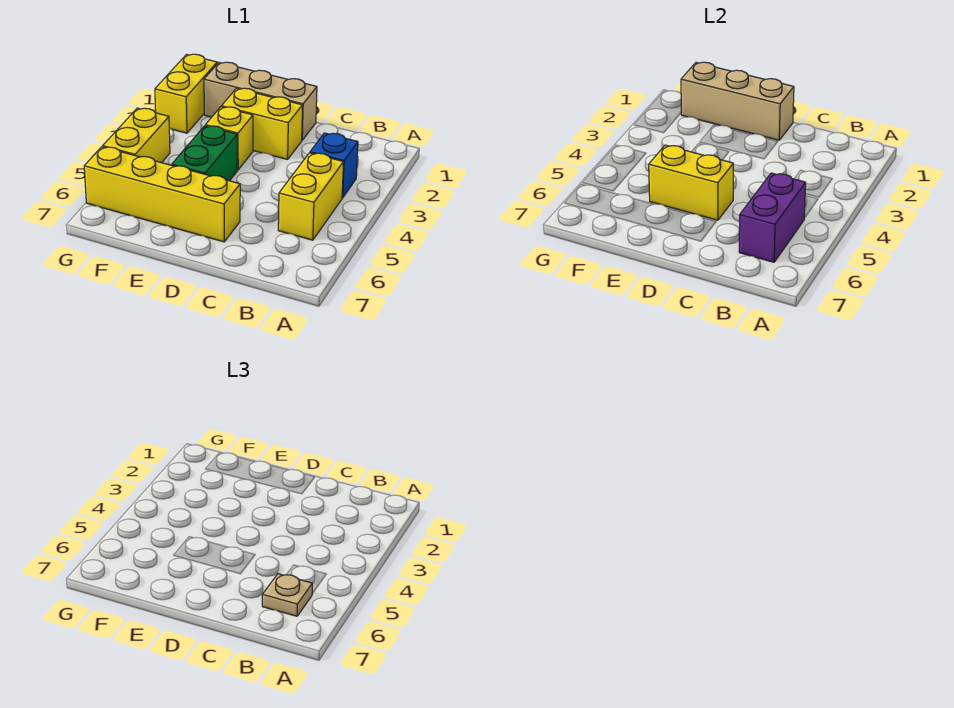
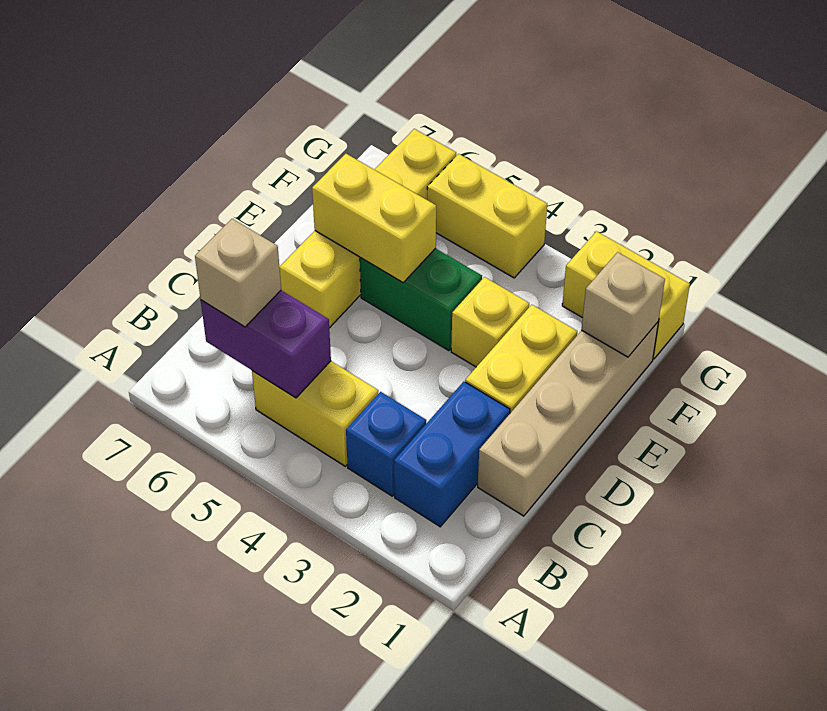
none -> blue 1x2 brick [394,382,510,527]
tan 1x1 plate [262,574,313,616] -> tan 1x1 brick [195,219,281,327]
tan 1x3 brick [204,62,317,140] -> tan 1x4 brick [478,321,659,516]
tan 1x3 brick [681,62,794,140] -> tan 1x1 brick [582,252,665,357]
yellow 1x2 brick [649,145,733,220] -> yellow 1x2 brick turned to [312,154,436,283]

